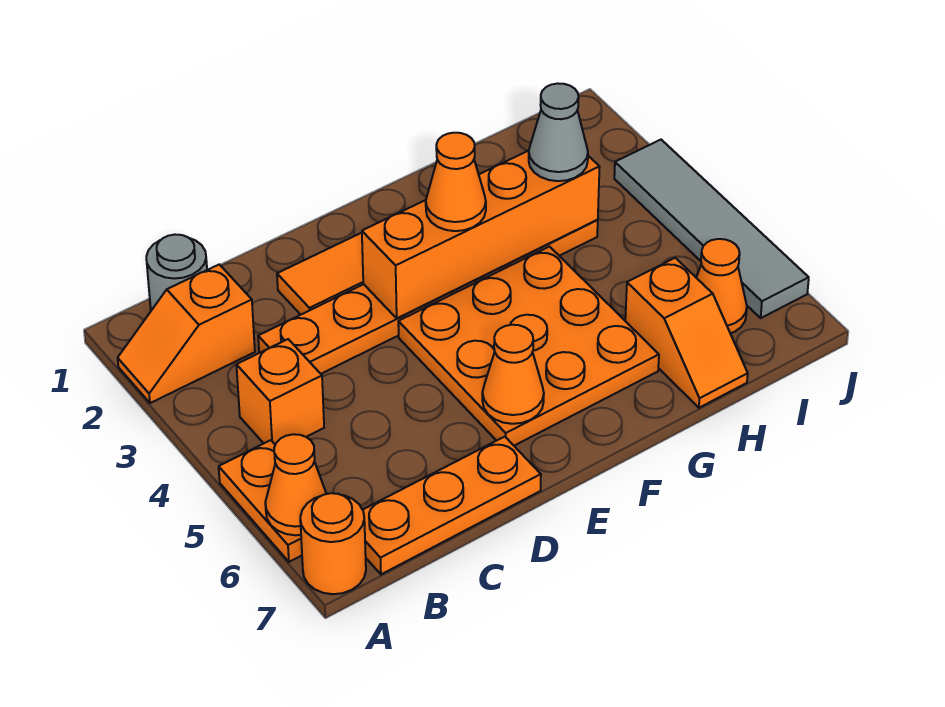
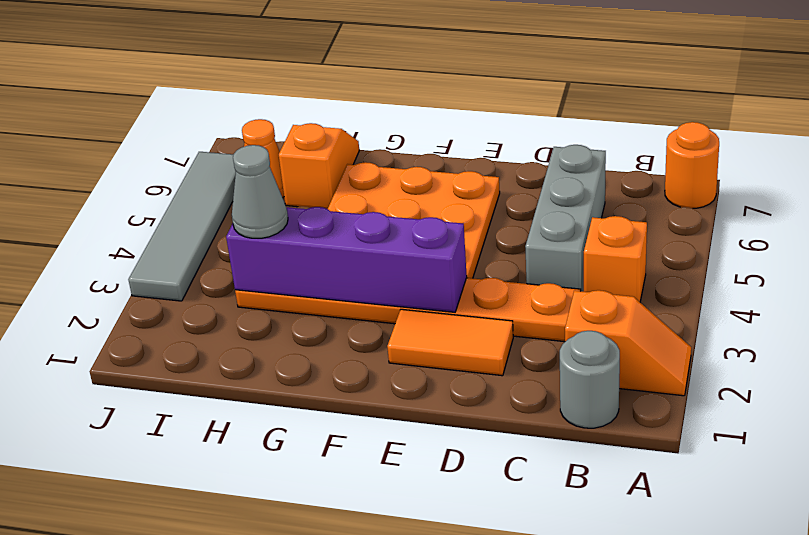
orange 1x2 plate [219,440,302,562] -> none
orange 1x1 cone [265,434,326,535] -> none
orange 1x3 plate [363,437,541,574] -> none
none -> grey 1x3 brick [525,145,606,292]
orange 1x4 brick [362,151,600,318] -> purple 1x4 brick [226,207,467,312]
orange 1x1 cone [482,325,544,424] -> none
orange 1x1 cone [426,133,486,231] -> none

